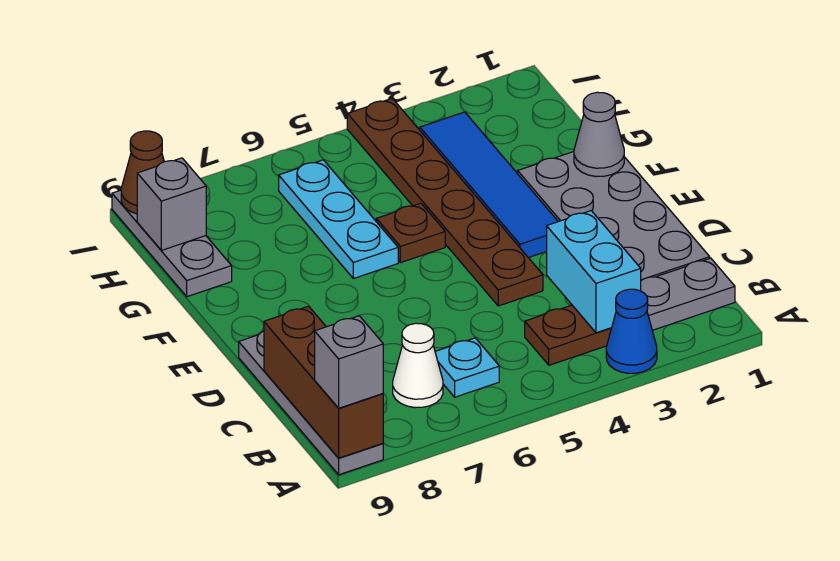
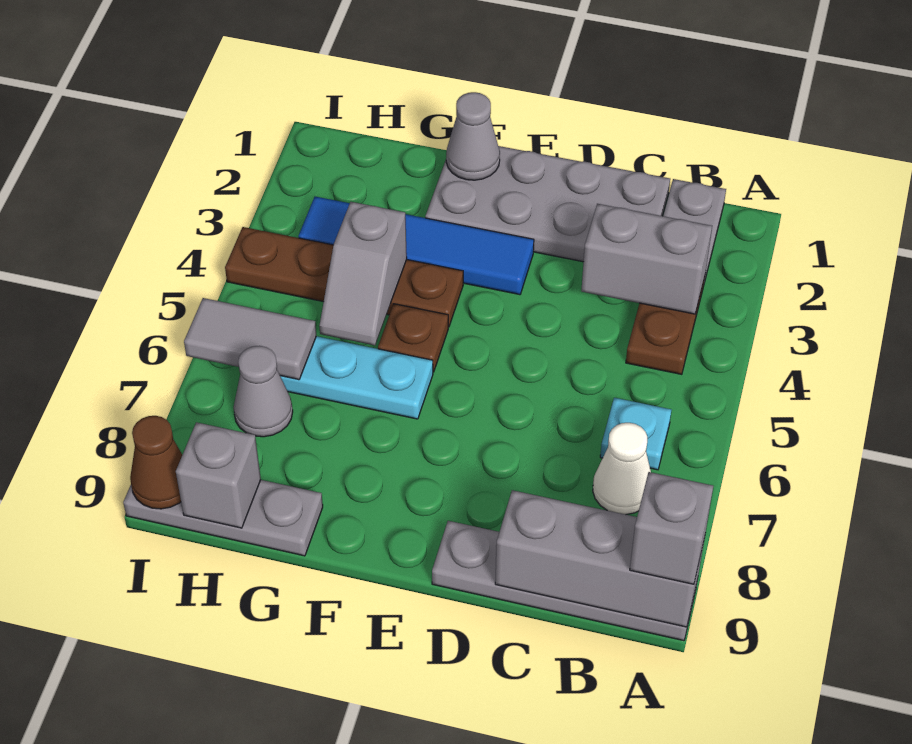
blue 1x1 cone [606,289,657,373] -> none
brown 1x3 brick [264,306,383,458] -> grey 1x3 brick [495,490,705,627]
cyan 1x2 brick [547,211,641,333] -> grey 1x2 brick [581,204,712,314]
brown 1x6 plate [347,98,543,306] -> brown 1x4 plate [225,227,463,327]
none -> grey 1x2 slope [319,202,407,345]
none -> grey 1x2 tile [184,298,316,380]
none -> grey 1x1 cone [233,346,293,437]

